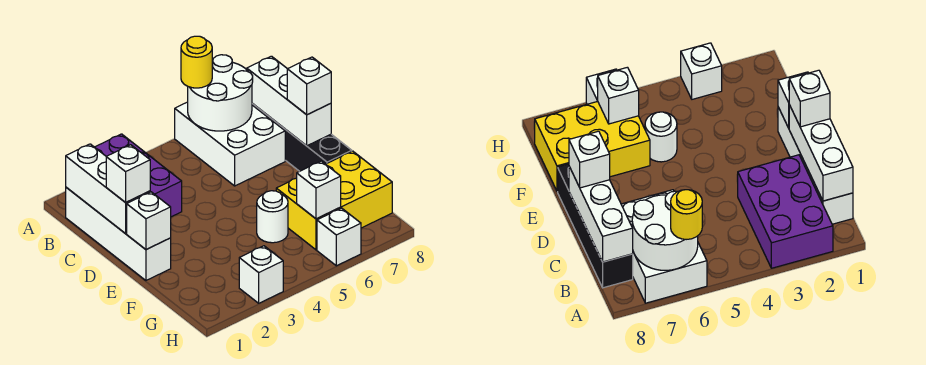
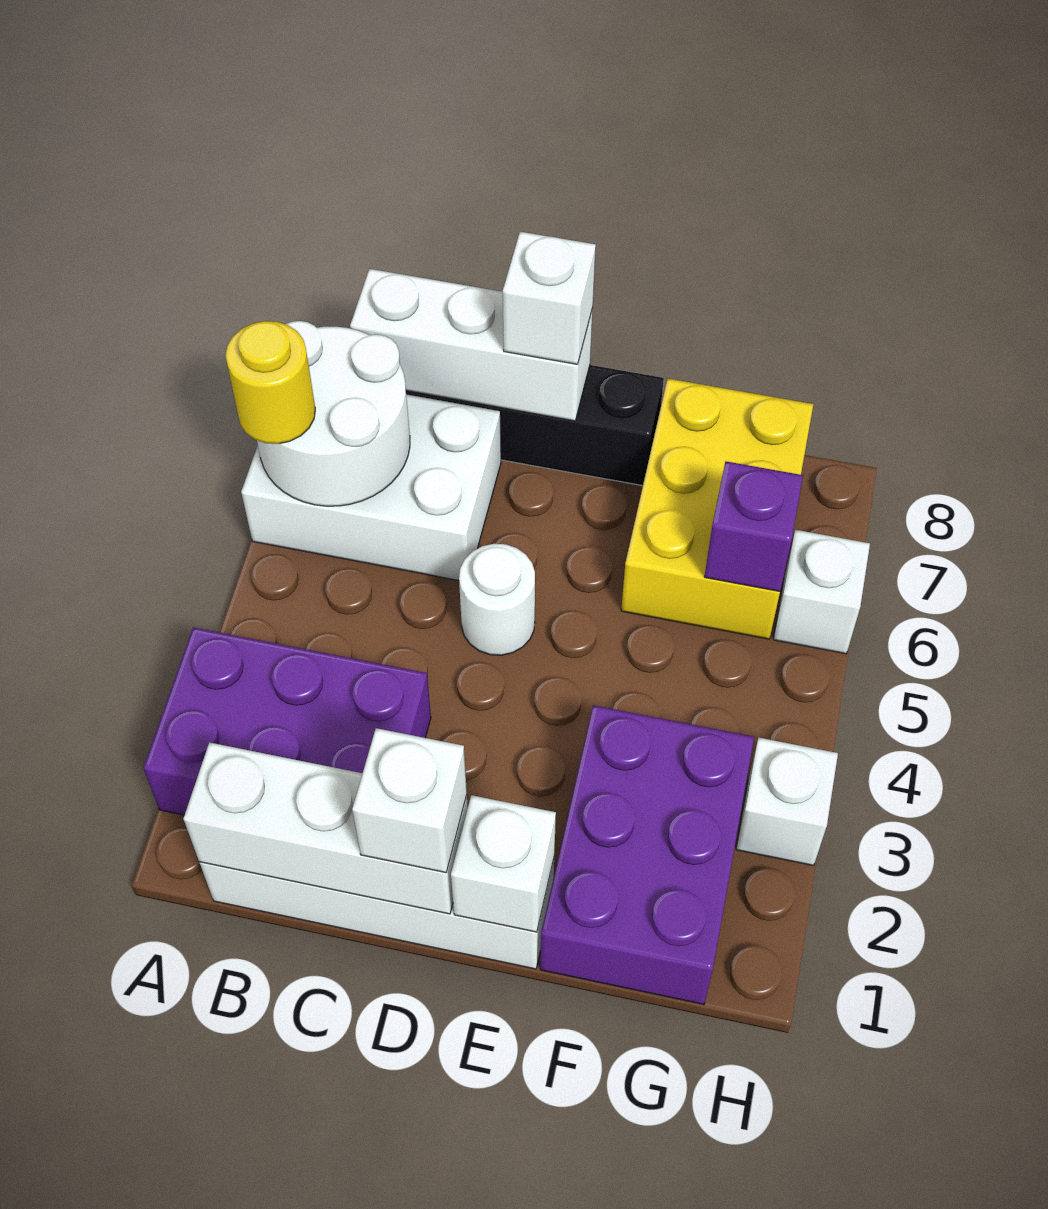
none -> purple 2x3 brick [540,705,754,1004]
white 1x1 round brick [257,191,288,243] -> white 1x1 round brick moved to [459,544,535,655]
white 1x1 brick [297,161,341,219] -> purple 1x1 brick [704,461,803,591]

